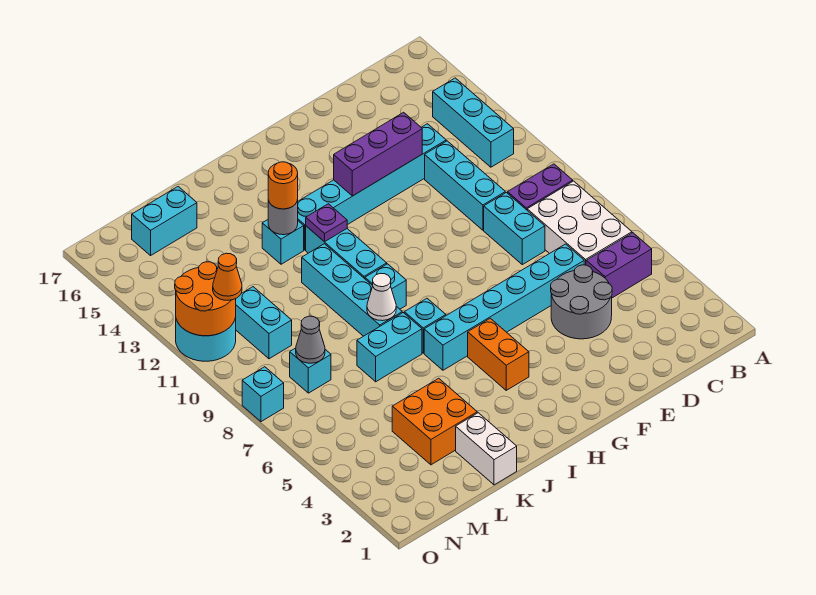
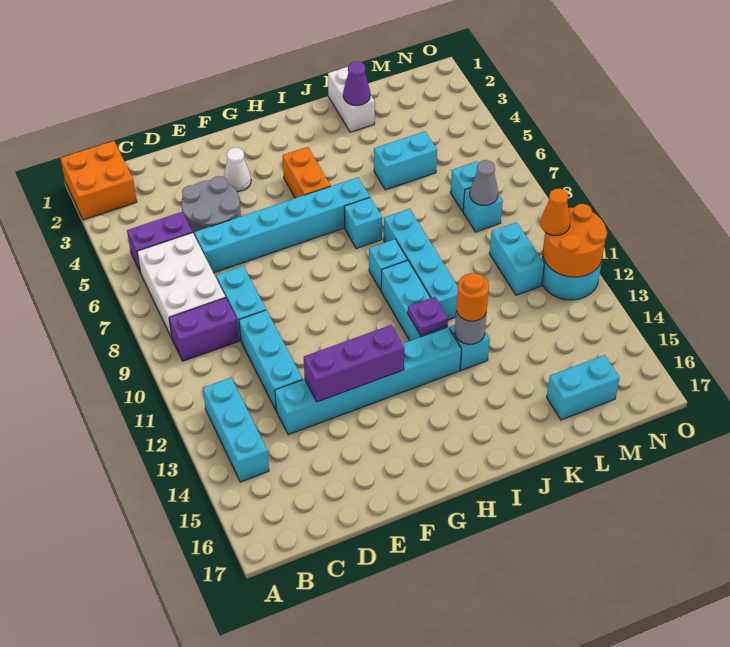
cyan 1x2 brick [357,313,422,382] -> cyan 1x2 brick moved to [374,131,437,190]
white 1x1 cone [367,273,396,321] -> white 1x1 cone moved to [224,148,251,192]
none -> purple 1x1 cone [343,61,370,106]
orange 2x2 brick [392,378,477,465] -> orange 2x2 brick moved to [60,141,137,220]
cyan 1x1 brick [242,367,284,422] -> cyan 1x1 brick moved to [450,161,478,211]

